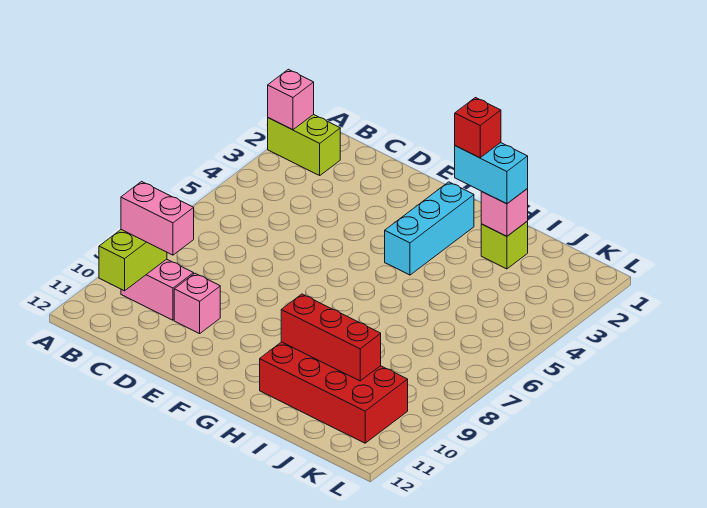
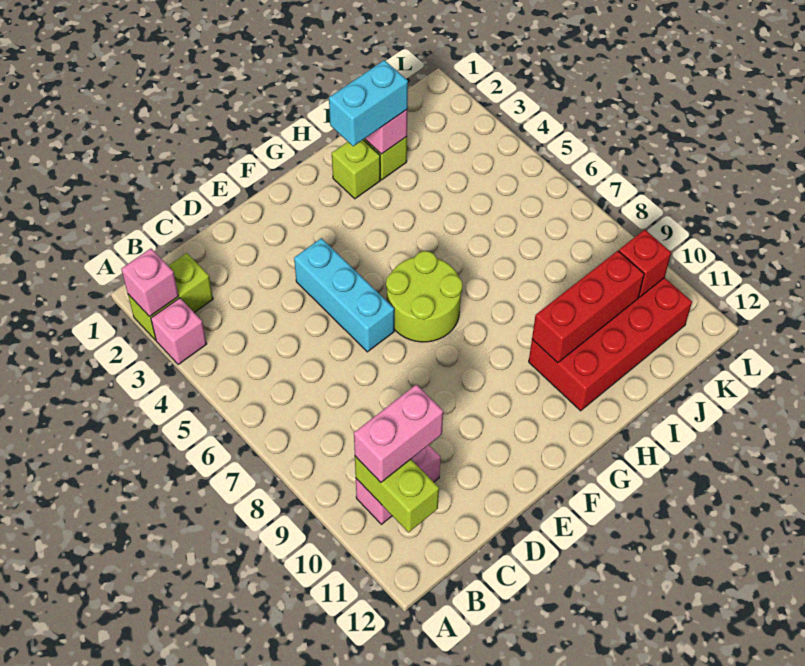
pink 1x1 brick [174,273,220,334] -> pink 1x1 brick moved to [151,298,207,365]
none -> lime 2x2 round brick [386,251,462,342]
cyan 1x3 brick [385,182,474,275] -> cyan 1x3 brick moved to [294,238,394,352]
none -> lime 1x1 brick [332,140,380,199]
red 1x1 brick [455,98,501,158] -> red 1x1 brick moved to [619,230,671,297]

